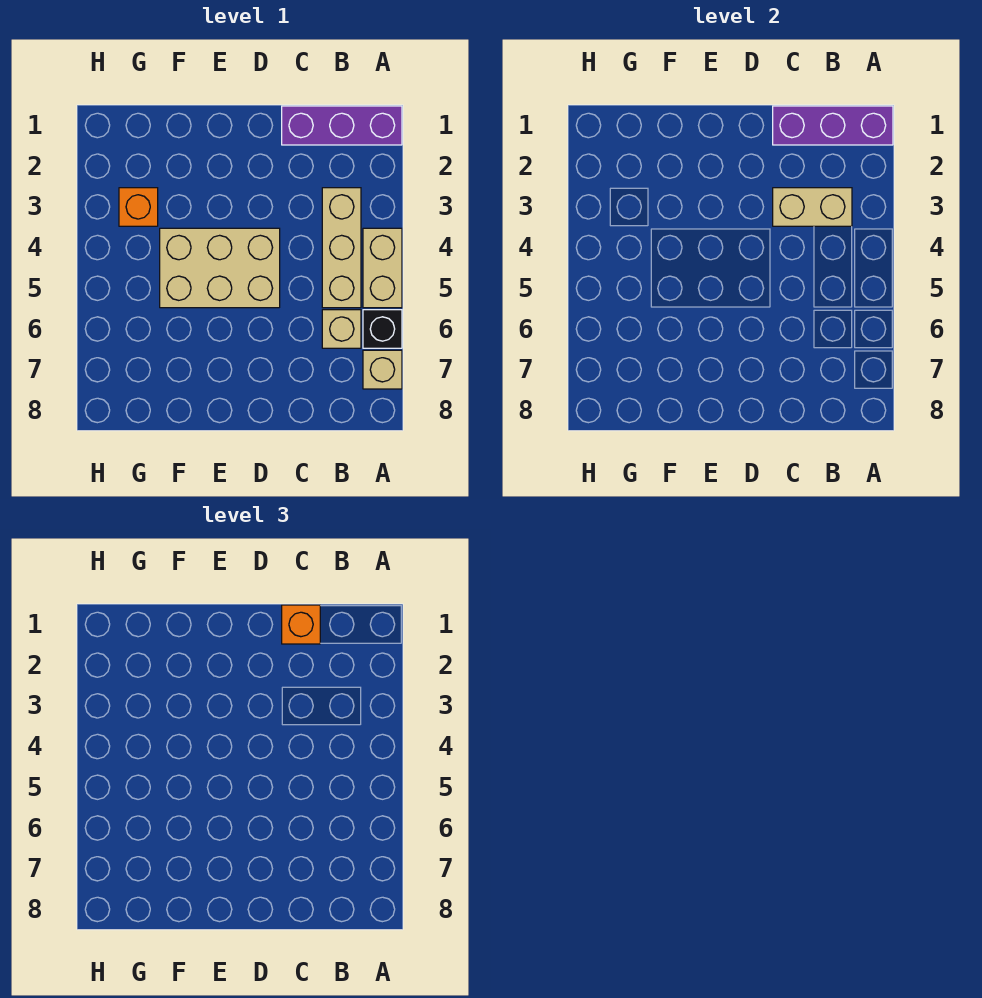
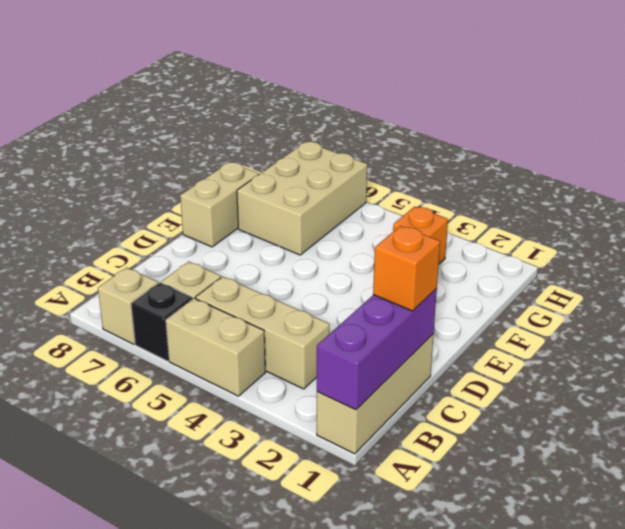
purple 1x3 brick [282,106,402,145] -> tan 1x3 brick [317,334,433,454]
tan 1x2 brick [773,188,852,226] -> tan 1x2 brick moved to [180,162,259,247]
tan 2x3 brick [160,228,280,308] -> tan 2x3 brick moved to [237,142,367,255]

